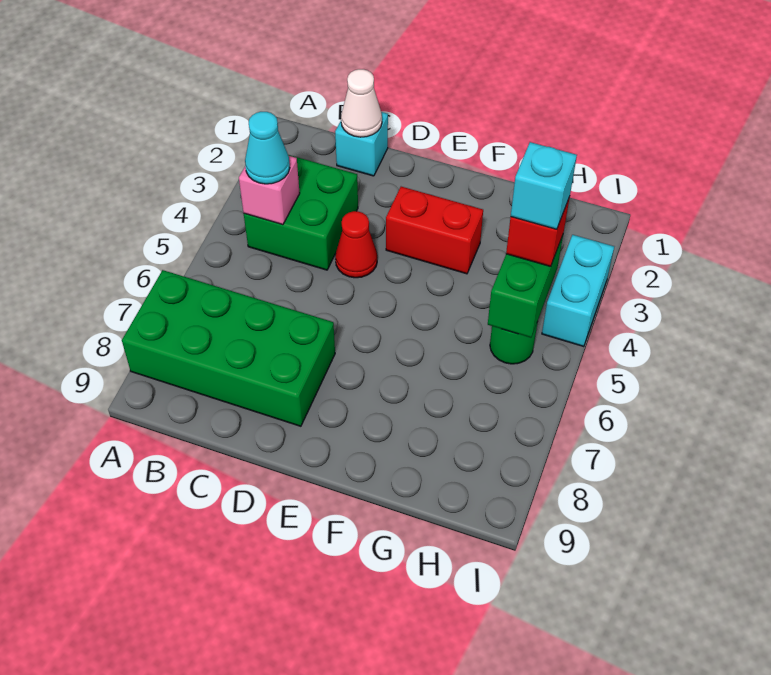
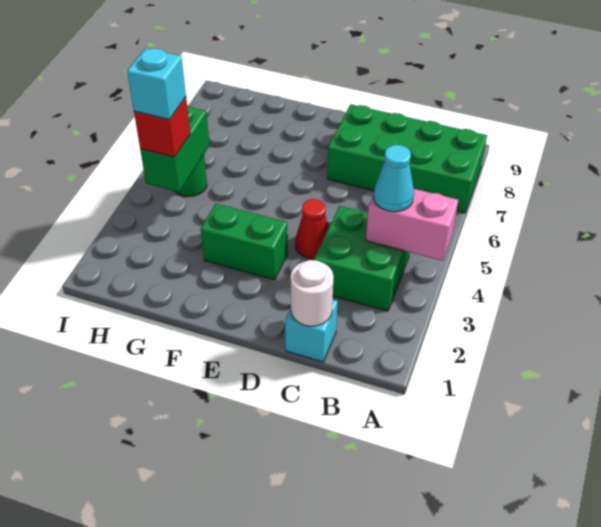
pink 1x1 brick [239,156,300,225] -> pink 1x2 brick [366,189,458,261]
white 1x1 cone [341,69,382,137] -> white 1x1 round brick [291,260,333,326]
red 1x2 brick [386,187,483,274] -> green 1x2 brick [201,204,288,280]
cyan 1x2 brick [542,235,614,347] -> none

